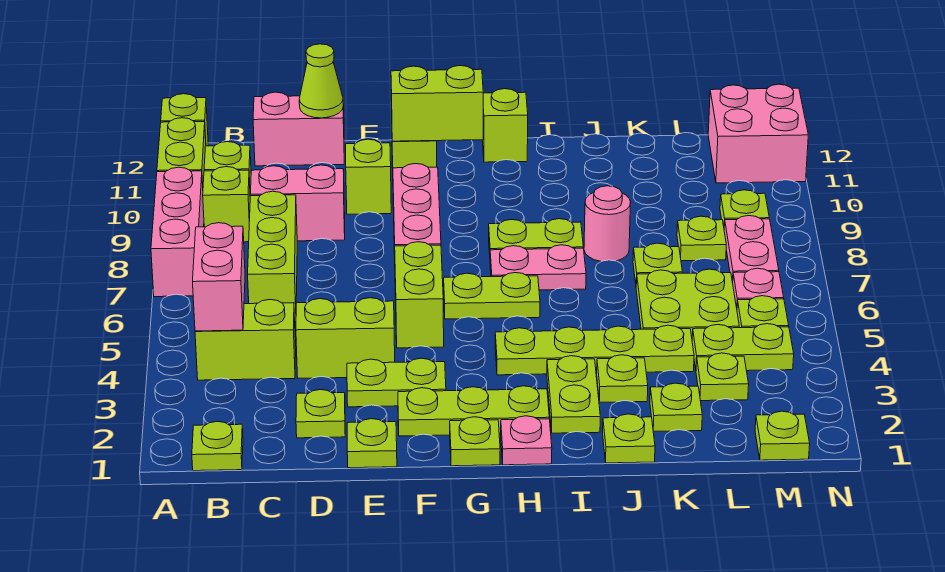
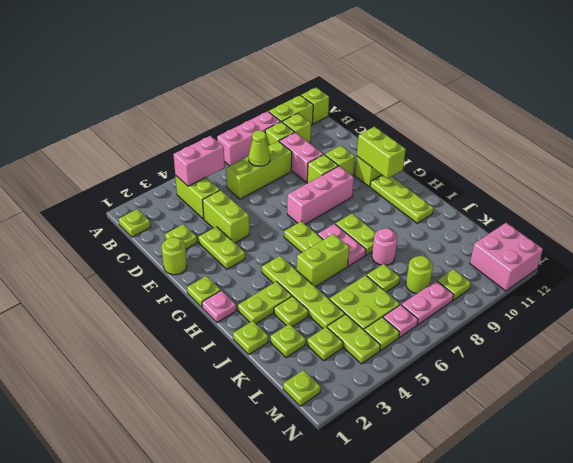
pink 1x2 brick [253,92,344,166] -> none
lime 1x1 cone [299,44,343,118] -> lime 1x1 cone moved to [249,130,270,167]
lime 1x1 plate [347,419,397,468] -> lime 1x1 round brick [162,237,187,275]
lime 1x3 plate [398,386,549,436] -> lime 1x3 plate moved to [370,175,434,223]
lime 1x2 brick [395,242,444,348] -> lime 1x2 brick moved to [297,234,349,287]
lime 1x1 brick [482,89,528,162] -> lime 1x1 brick moved to [307,155,338,183]
lime 1x1 plate [677,216,726,261] -> lime 1x1 round brick [406,256,433,294]

